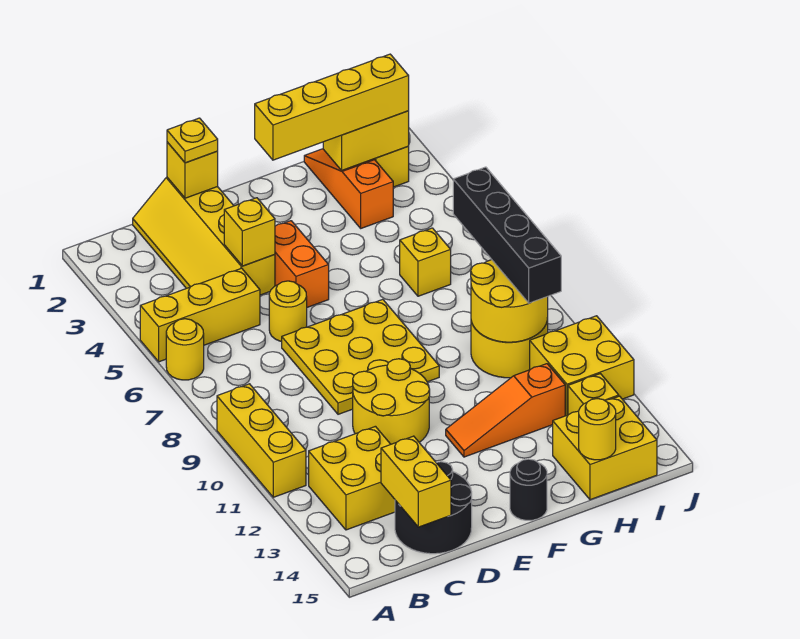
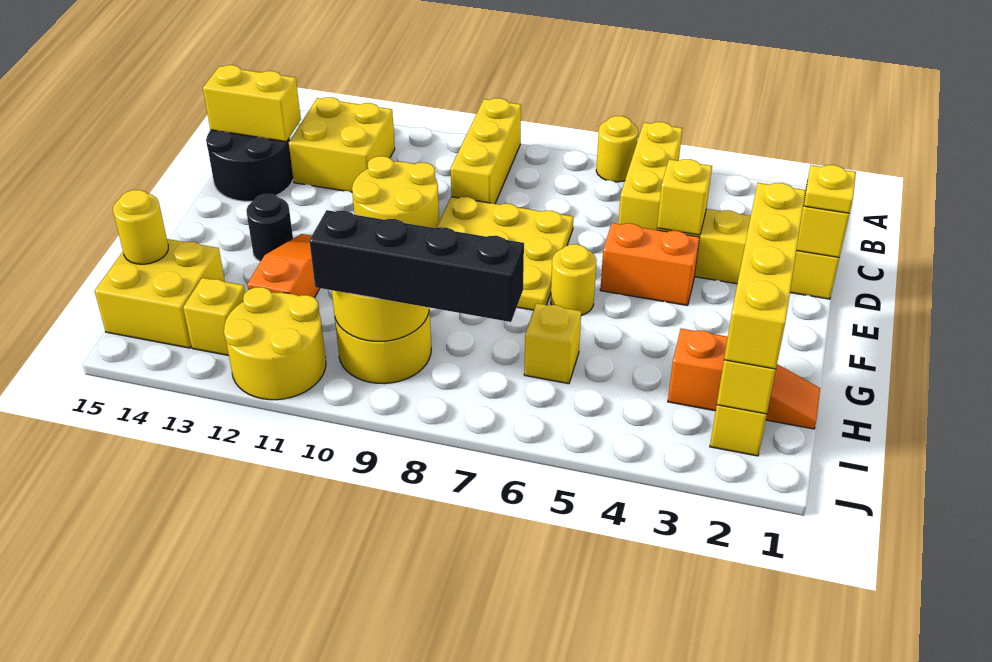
yellow 1x3 brick [217,384,306,497] -> yellow 1x3 brick turned to [451,98,521,204]
yellow 1x1 round brick [269,281,307,342] -> yellow 1x1 round brick moved to [551,244,596,315]
black 1x1 round brick [510,459,547,520] -> black 1x1 round brick moved to [246,194,293,262]
yellow 2x2 brick [530,316,634,416] -> yellow 2x2 round brick [224,287,326,400]

